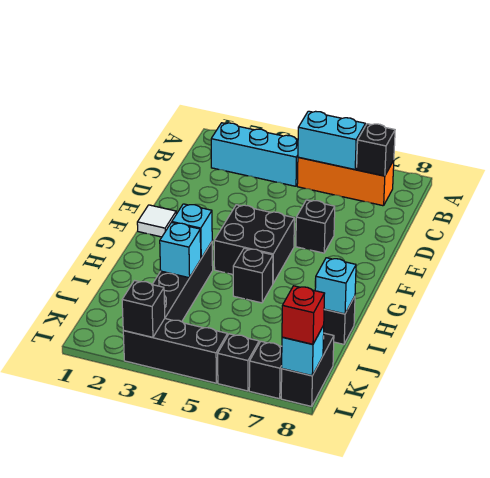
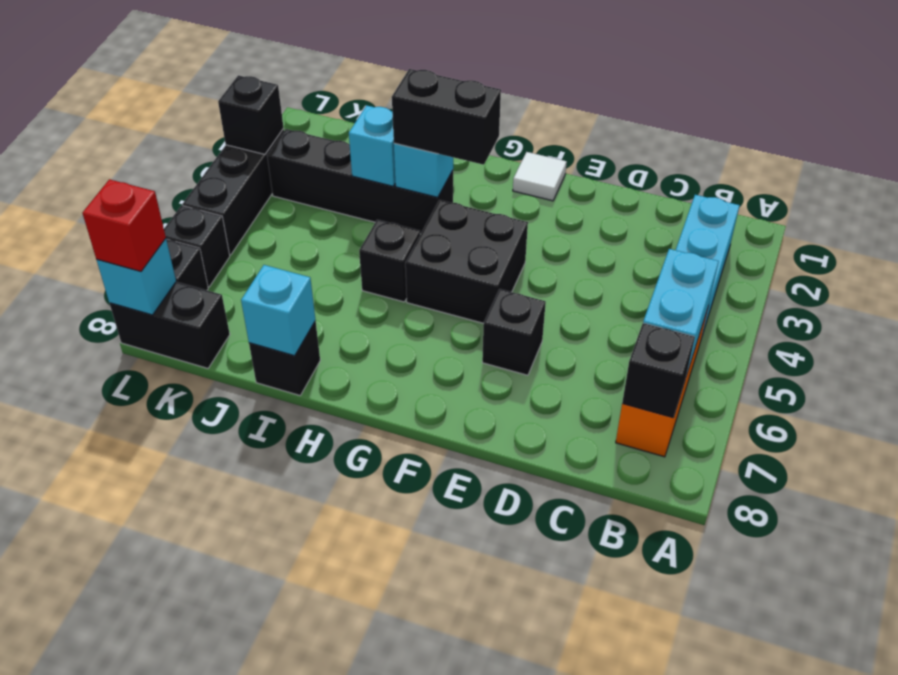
none -> black 1x2 brick [392,69,501,165]

